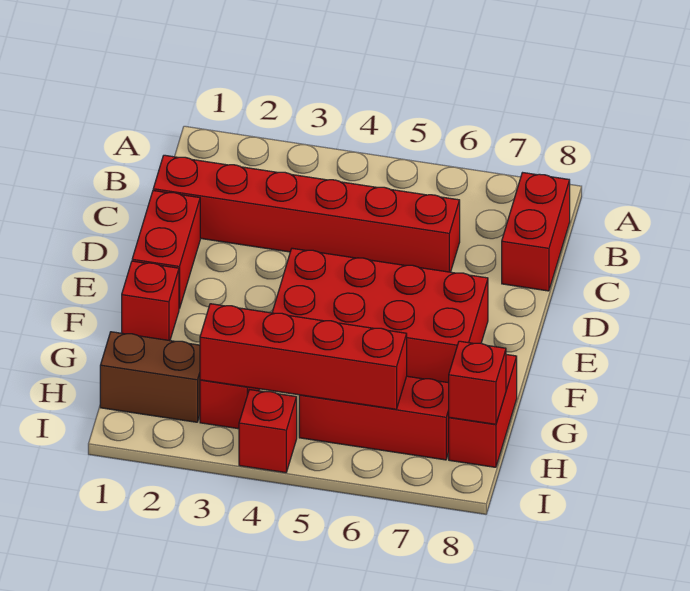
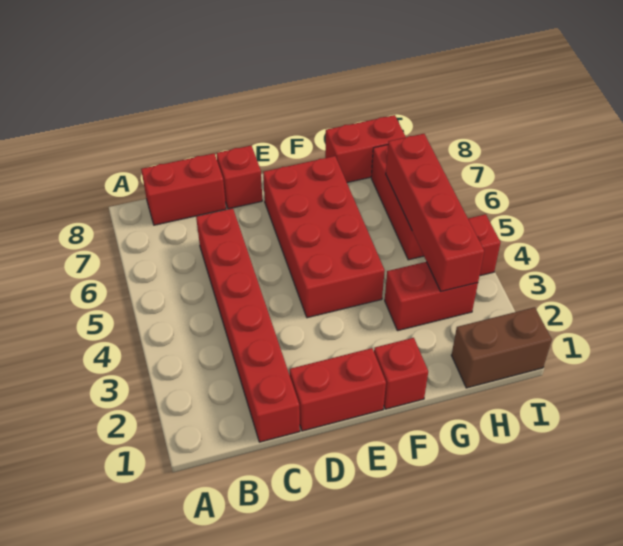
brown 1x2 brick [100,332,200,422] -> brown 1x2 brick turned to [451,307,552,388]
red 1x1 brick [449,341,506,424] -> red 1x1 brick moved to [216,146,262,209]

